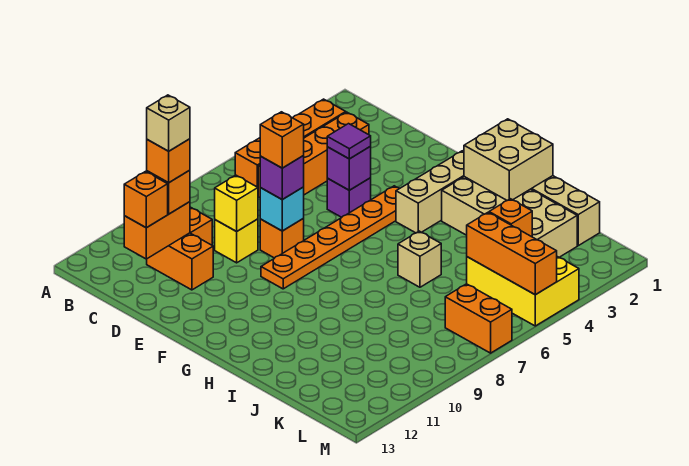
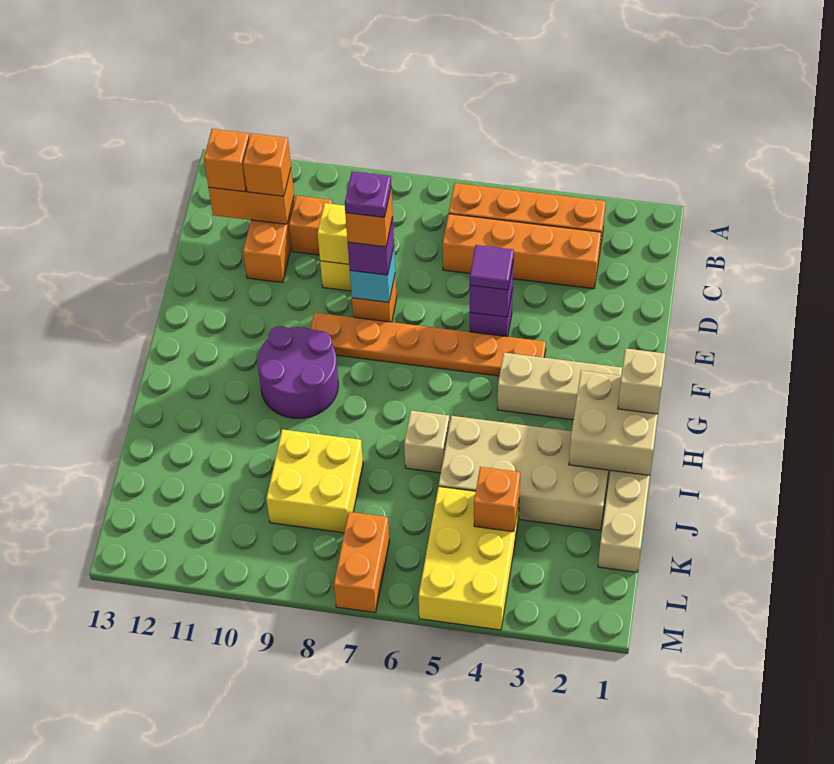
orange 1x1 brick [147,139,190,183] -> none
tan 1x1 brick [147,95,190,151] -> tan 1x1 brick moved to [618,349,666,414]
none -> purple 1x1 plate [345,171,391,217]
none -> purple 2x2 round brick [257,326,338,419]
tan 2x4 brick [442,177,577,257] -> tan 2x4 brick turned to [439,416,609,530]
none -> yellow 2x2 brick [266,429,363,533]
orange 1x3 brick [467,213,557,295] -> none

